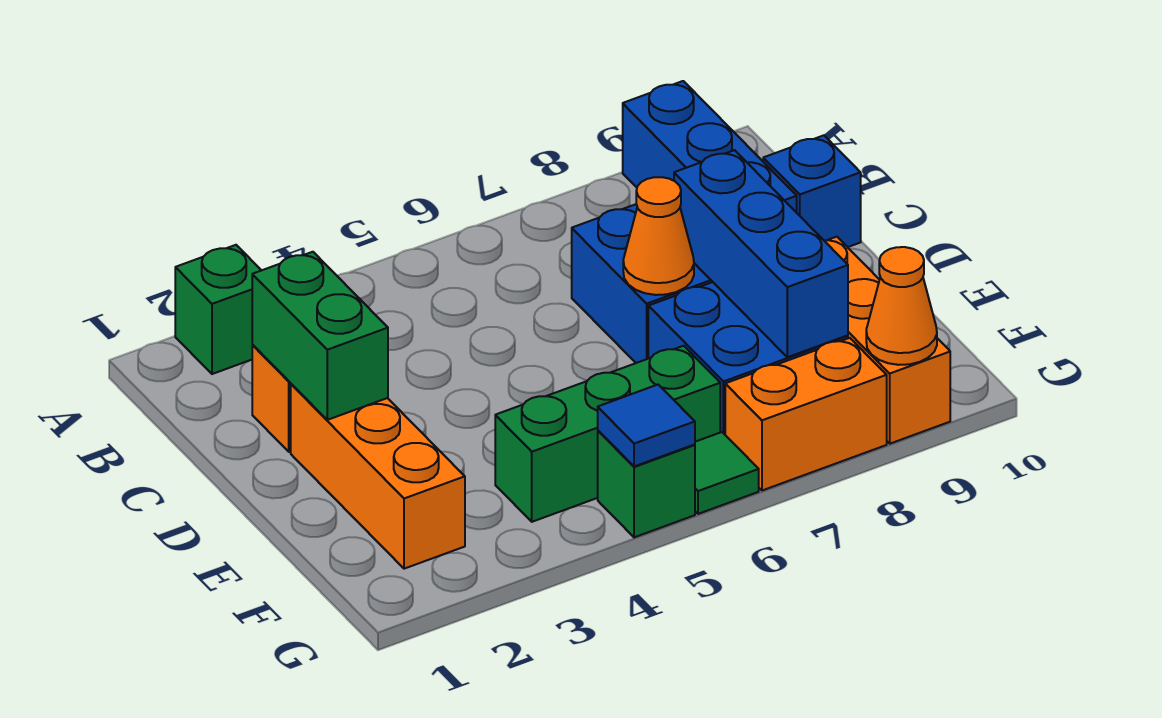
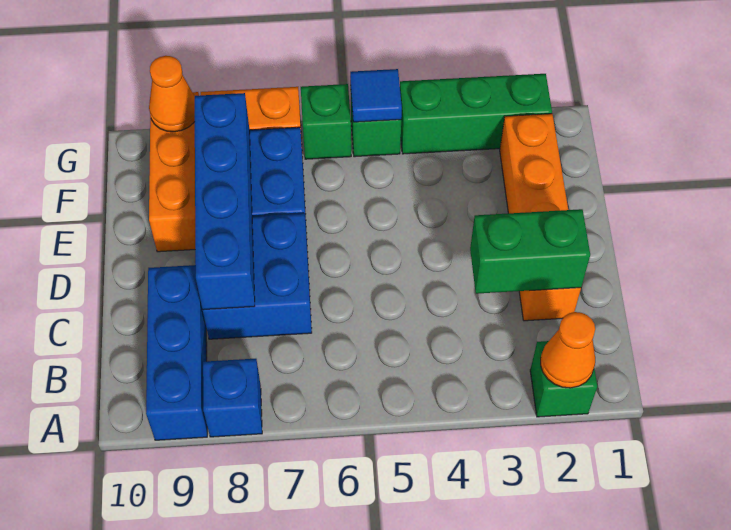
green 1x2 brick [252,252,388,420] -> green 1x2 brick turned to [470,209,590,294]
blue 1x1 brick [763,135,861,247] -> blue 1x1 brick moved to [203,359,262,437]
orange 1x1 cone [623,177,694,295] -> orange 1x1 cone moved to [541,312,595,388]
blue 1x3 brick [674,150,848,357] -> blue 1x4 brick [195,93,255,310]
green 1x3 brick [495,346,720,522] -> green 1x3 brick moved to [400,74,552,154]
green 1x1 tile [695,432,759,514] -> green 1x1 brick [301,84,351,159]

